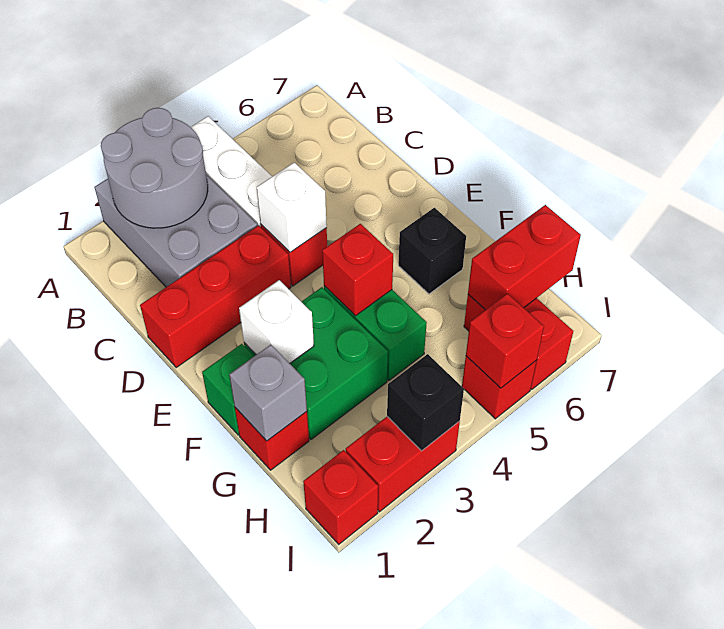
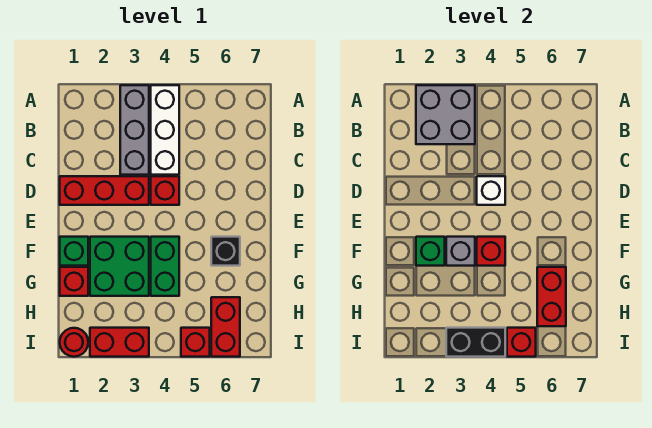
grey 2x3 brick [94,174,257,287] -> grey 1x3 brick [120,85,149,175]
grey 2x2 round brick [101,108,208,228] -> grey 2x2 brick [416,85,475,144]
white 1x1 brick [239,280,314,363] -> green 1x1 brick [416,237,445,266]
grey 1x1 brick [229,345,307,441] -> grey 1x1 brick moved to [446,237,475,266]
red 1x2 brick [468,205,581,310] -> red 1x2 brick turned to [537,267,566,326]
red 1x1 brick [303,450,378,544] -> red 1x1 round brick [60,328,88,357]
black 1x1 brick [387,354,464,451] -> black 1x2 brick [446,328,505,357]

